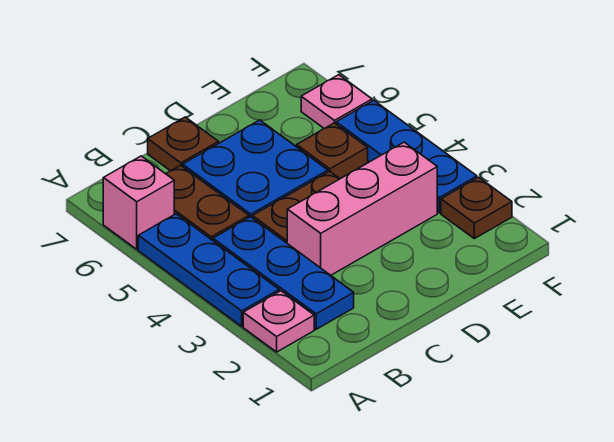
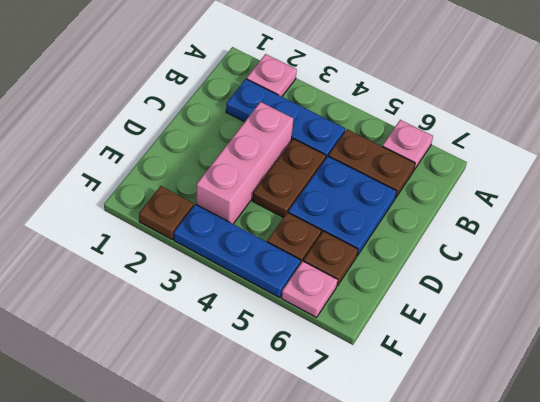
blue 1x3 plate [138,214,279,326] -> none
pink 1x1 brick [103,156,174,249] -> pink 1x1 plate [382,120,433,170]
brown 1x1 plate [148,117,219,171] -> brown 1x1 plate moved to [304,231,358,286]

